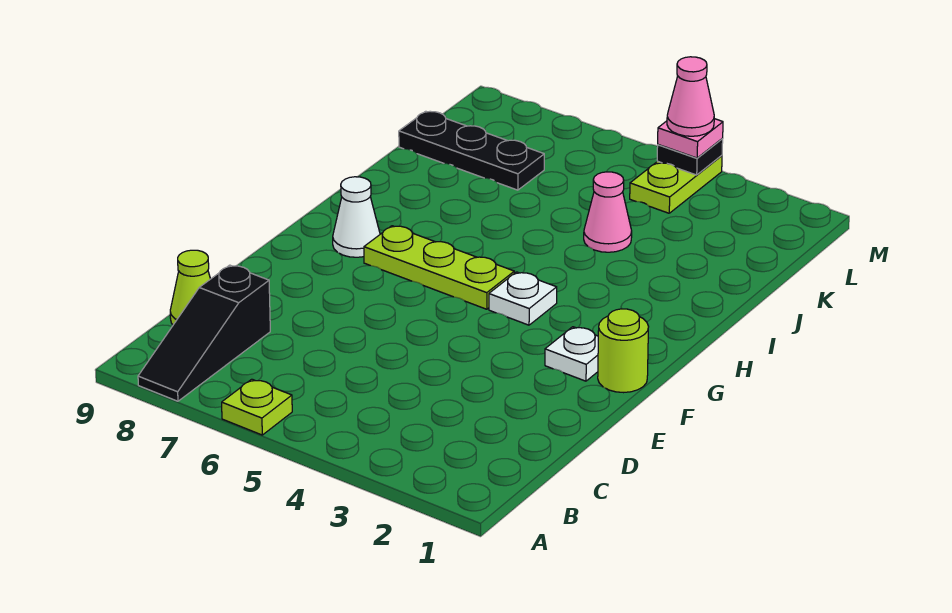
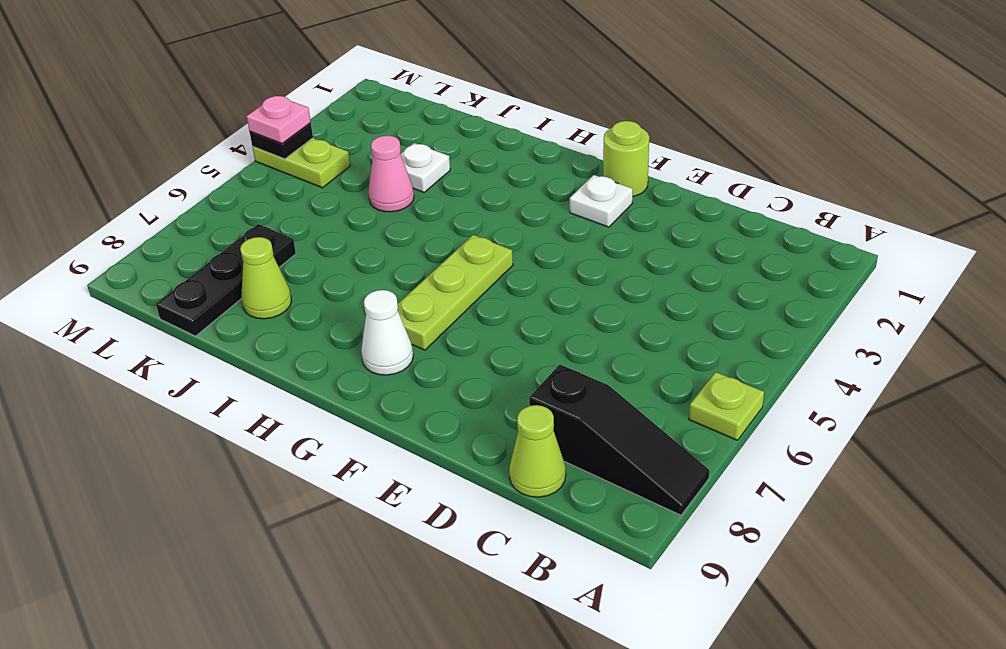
white 1x1 plate [489,272,557,325] -> white 1x1 plate moved to [401,143,450,192]
none -> lime 1x1 cone [240,237,291,319]
pink 1x1 cone [667,57,714,136] -> none

